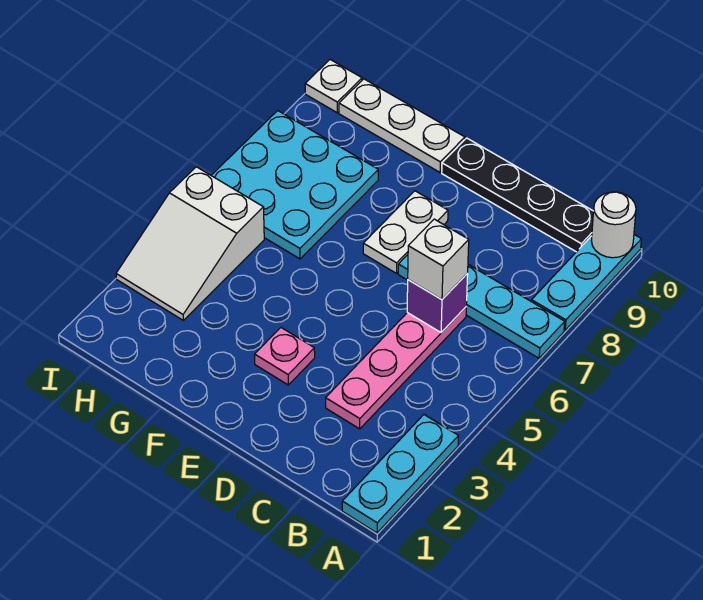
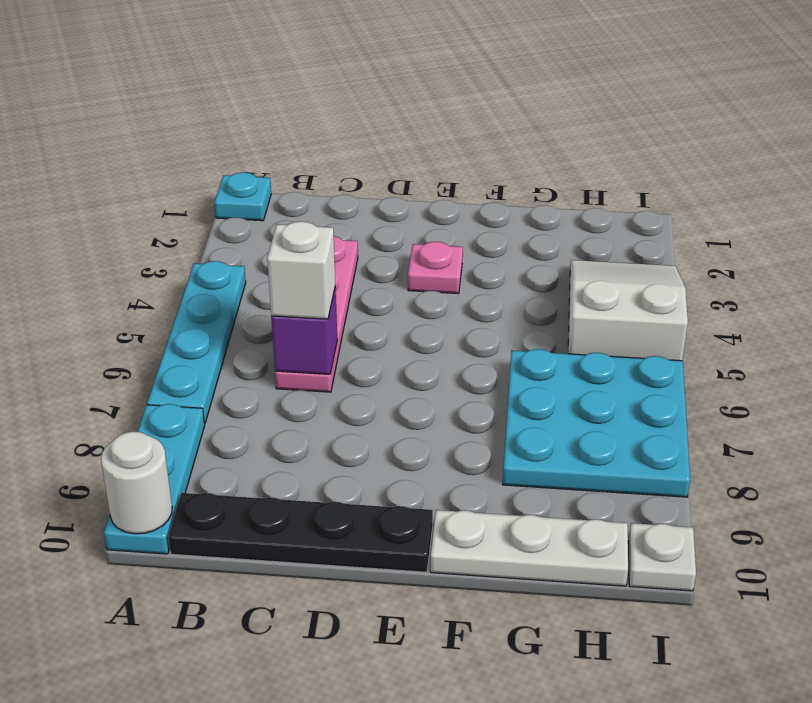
cyan 1x3 plate [342,415,458,533] -> cyan 1x1 plate [215,172,271,221]
cyan 1x4 plate [398,255,565,358] -> cyan 1x4 plate turned to [147,261,246,424]
white 1x2 plate [363,191,448,273] -> none

